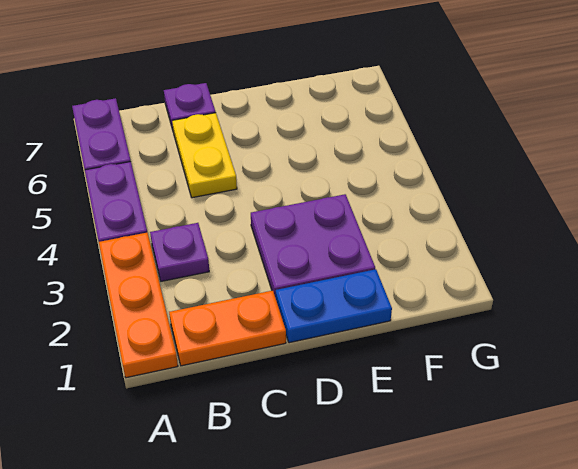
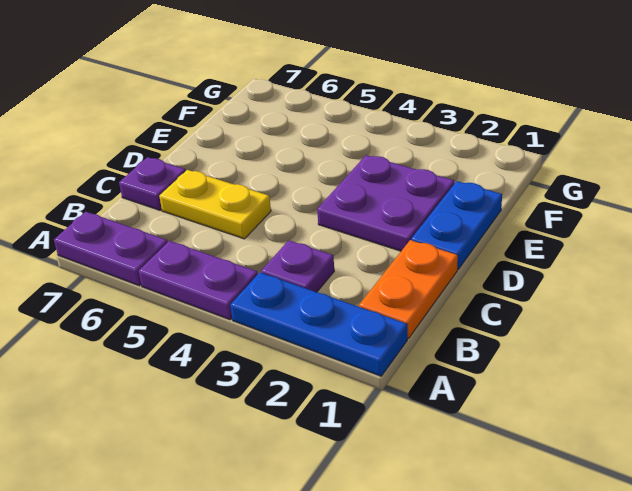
orange 1x3 plate [99,233,178,378] -> blue 1x3 plate [230,272,407,376]

